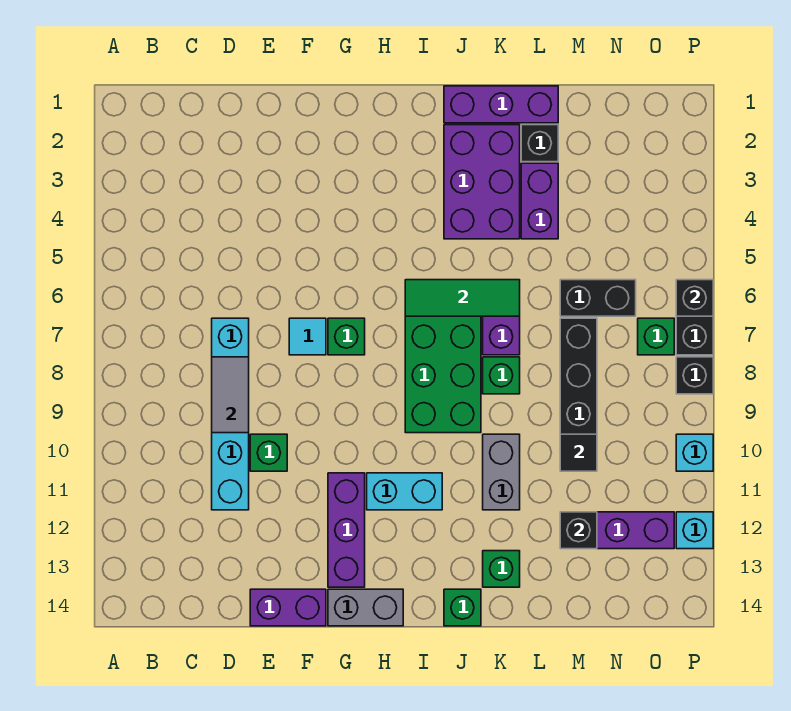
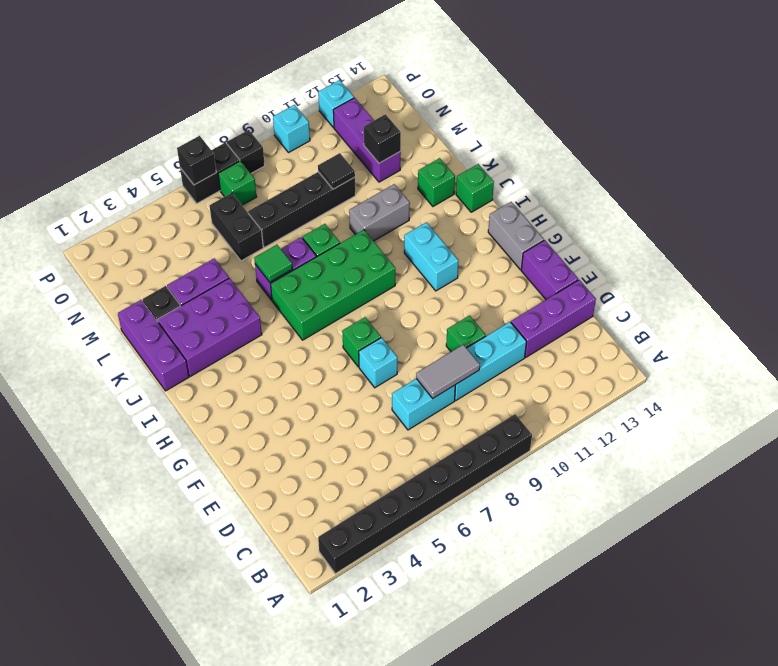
none -> black 1x8 brick [318,414,532,574]
cyan 1x1 tile [289,318,326,355] -> cyan 1x1 brick [359,338,397,388]
purple 1x3 brick [328,473,365,587] -> purple 1x3 brick moved to [511,280,596,357]
green 1x3 tile [405,280,520,316] -> green 1x1 tile [254,245,292,282]

